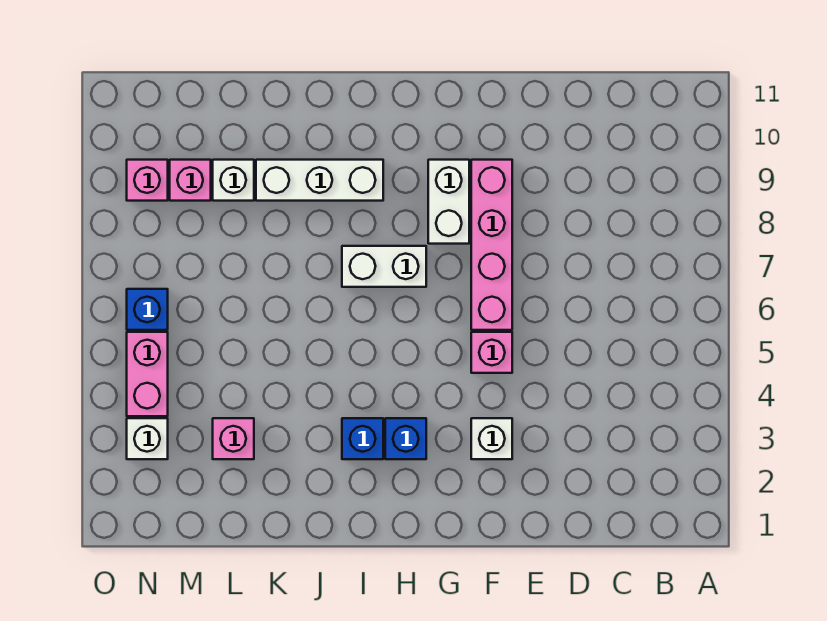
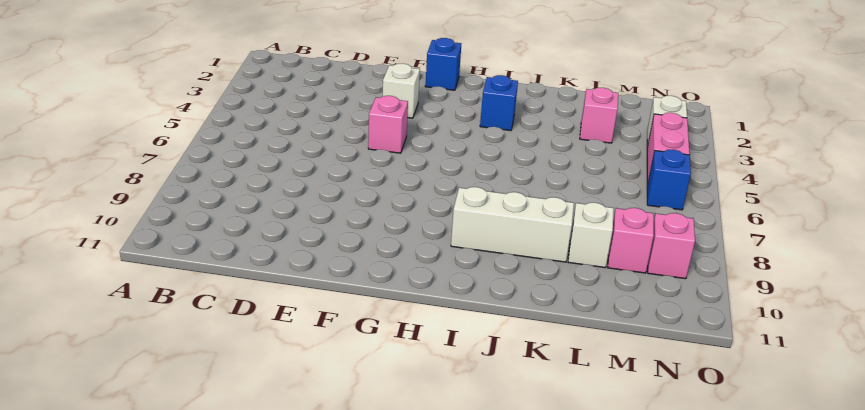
pink 1x4 brick [471,160,512,330] -> none
white 1x2 brick [428,160,469,244] -> none
blue 1x1 brick [385,418,426,459] -> blue 1x1 brick moved to [425,38,461,90]
white 1x2 brick [342,246,426,287] -> none

